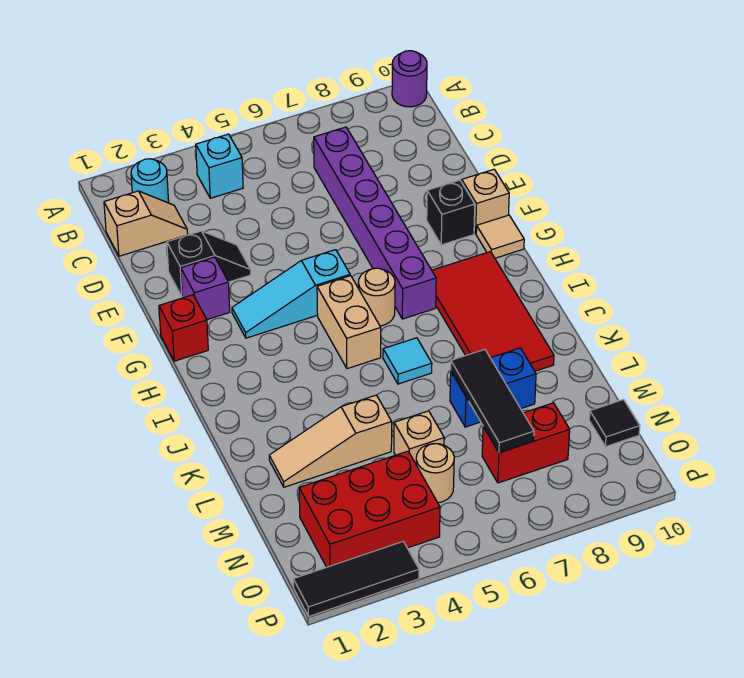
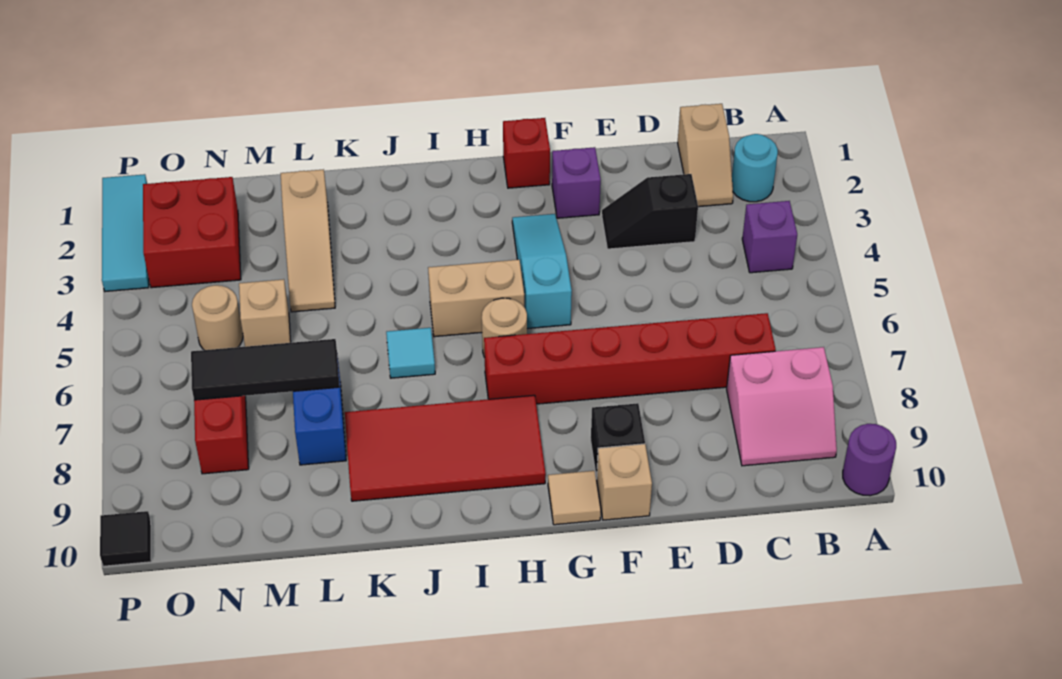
cyan 1x1 brick [196,134,243,198] -> purple 1x1 brick [742,201,797,273]
none -> pink 2x2 slope [727,347,837,466]
purple 1x6 brick [314,127,436,319] -> red 1x6 brick [484,313,776,404]
black 1x2 slope [167,231,251,296] -> black 1x2 slope turned to [602,174,698,249]
tan 1x3 slope [269,395,392,487] -> tan 1x3 slope turned to [281,169,335,312]
red 2x3 brick [299,451,440,567] -> red 2x2 brick [143,177,241,288]
black 1x1 tile [589,400,640,447] -> black 1x1 tile moved to [100,511,151,566]
black 1x3 tile [293,541,419,616] -> cyan 1x3 tile [102,174,149,291]

